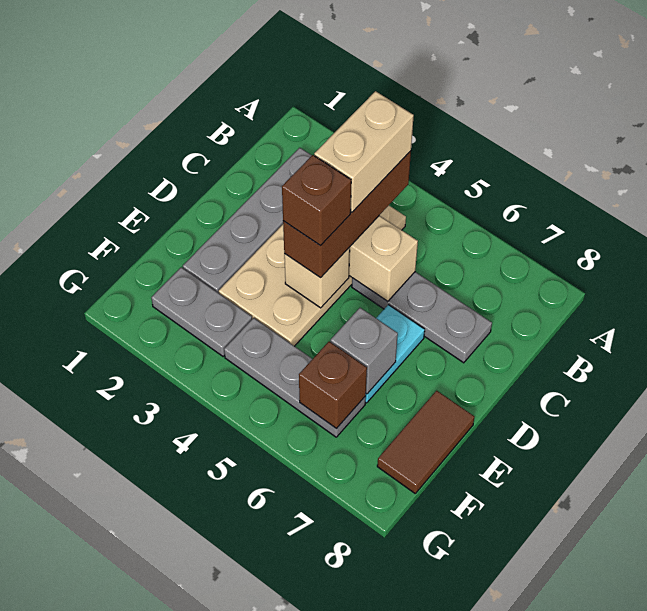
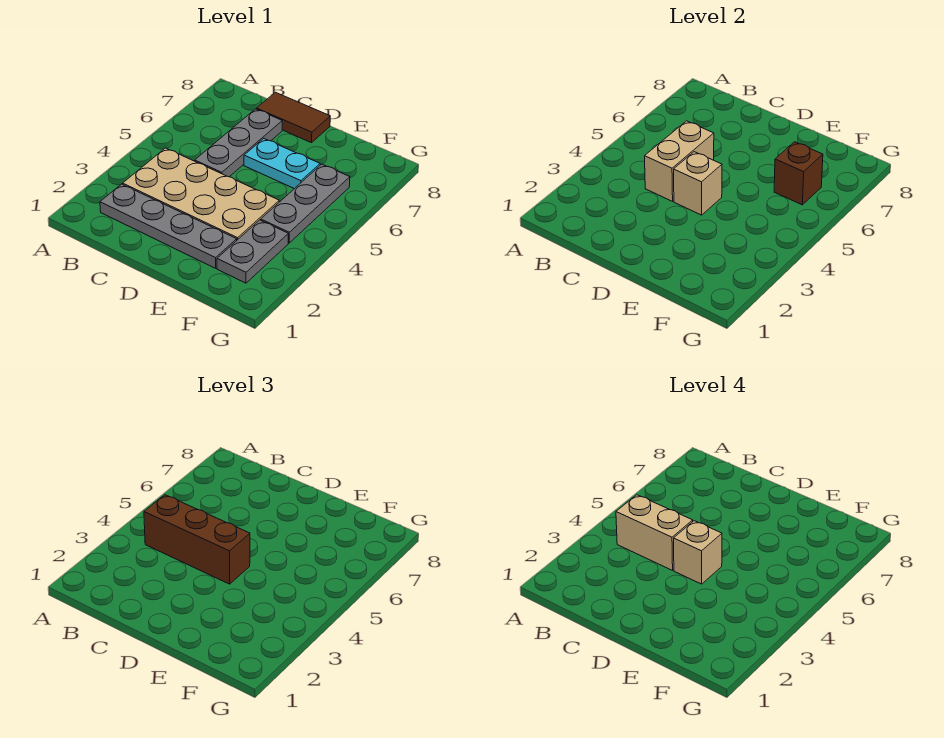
brown 1x1 brick [282,155,351,246] -> tan 1x1 brick [674,521,722,584]
grey 1x1 brick [330,308,398,394] -> none
brown 1x2 tile [377,391,475,493] -> brown 1x2 tile moved to [257,92,330,143]

